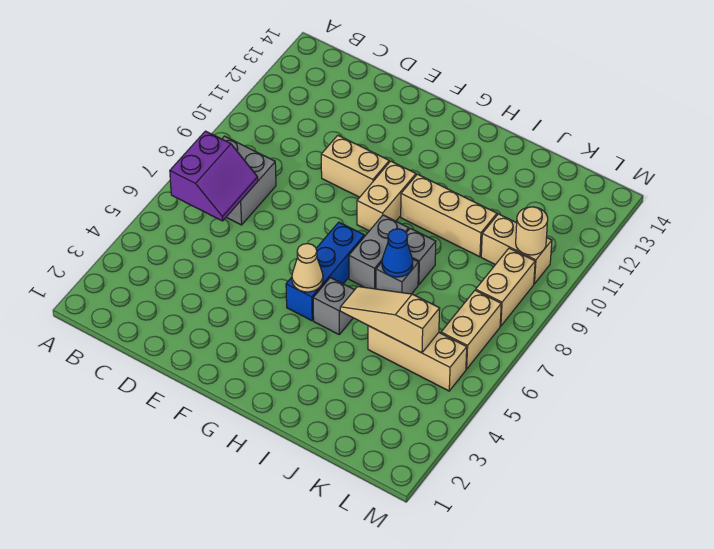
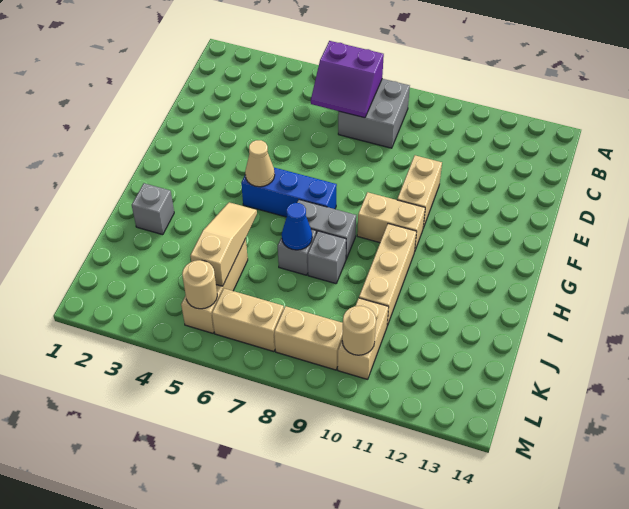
grey 1x1 brick [313,278,354,334] -> grey 1x1 brick moved to [132,183,174,235]
none -> tan 1x1 round brick [182,260,217,309]

